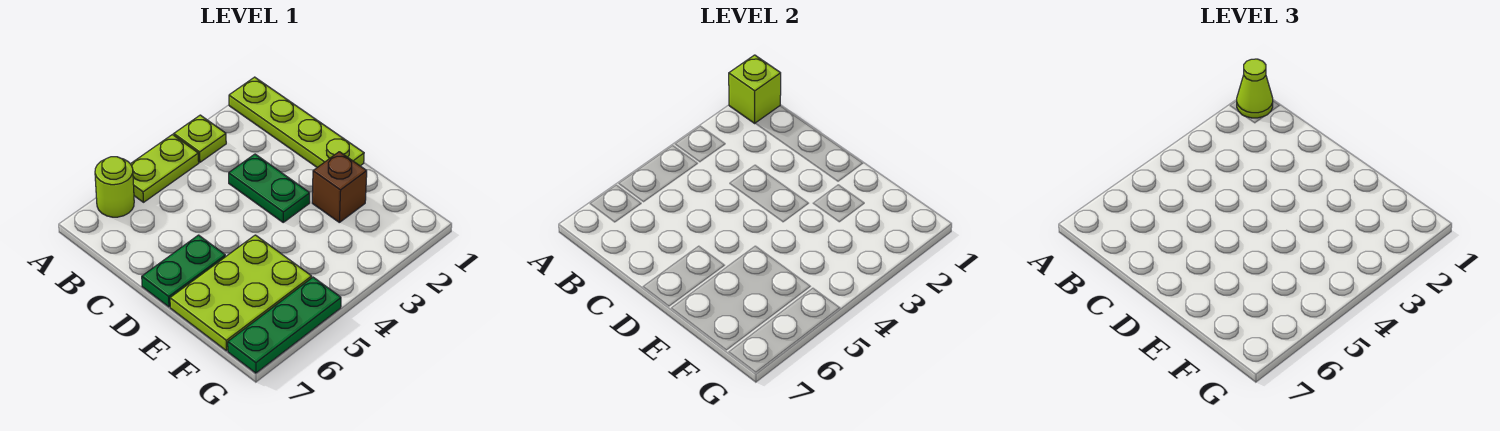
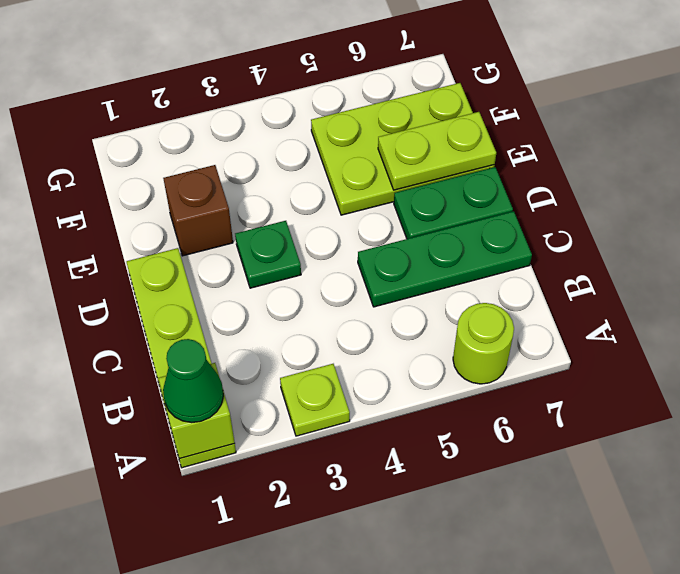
lime 1x1 cone [1237,59,1273,118] -> green 1x1 cone [163,339,223,422]
lime 1x2 plate [131,135,199,202] -> lime 1x2 plate moved to [378,112,496,190]
green 1x2 plate [229,154,310,222] -> green 1x1 plate [235,221,301,288]
green 1x3 plate [228,277,341,373] -> green 1x3 plate moved to [358,211,532,307]

